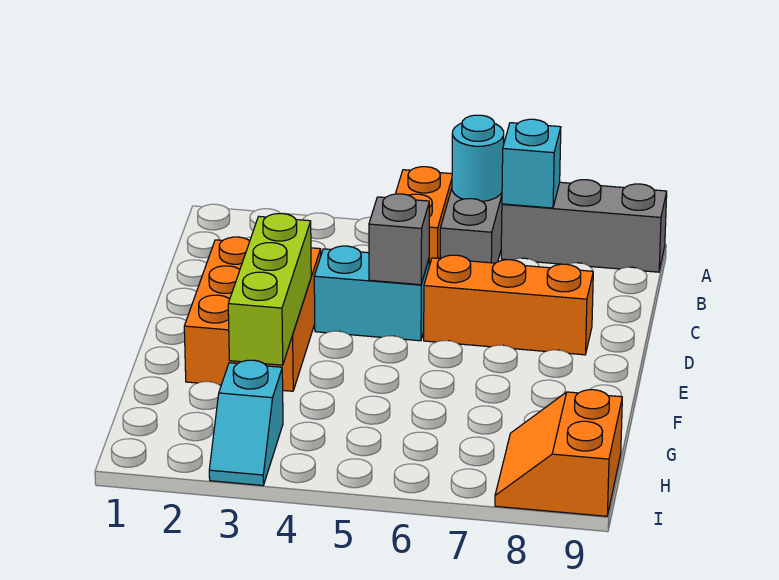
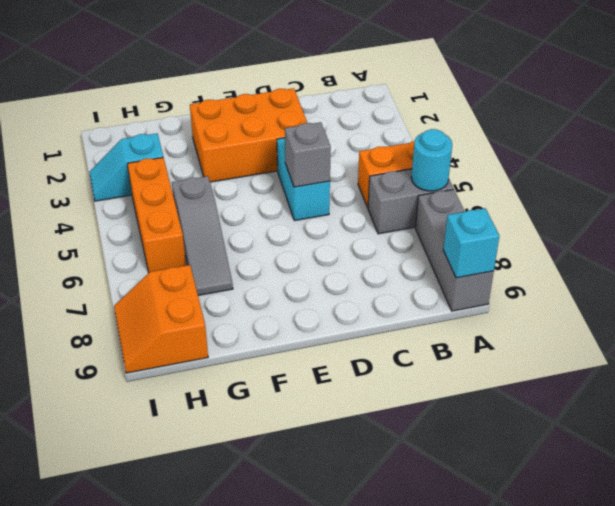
cyan 1x1 brick [502,119,561,208] -> cyan 1x1 brick moved to [443,208,499,278]
orange 1x3 brick [424,255,593,355] -> orange 1x3 brick moved to [128,157,186,272]
lime 1x3 brick [228,214,311,365] -> none
none -> grey 1x3 slope [172,176,233,295]
orange 2x2 slope [495,390,622,516] -> orange 2x2 slope turned to [114,265,208,373]

